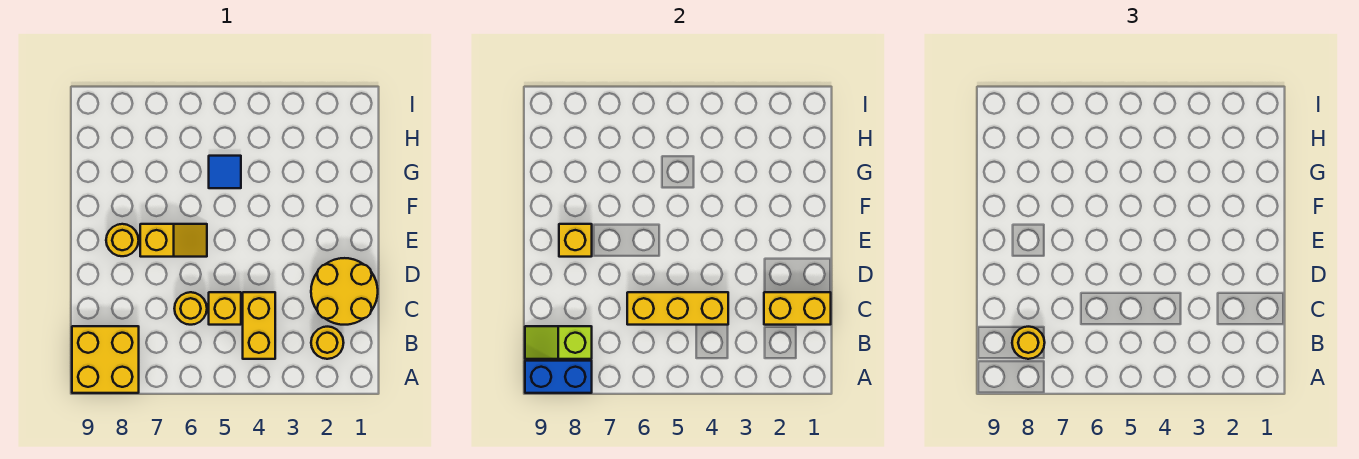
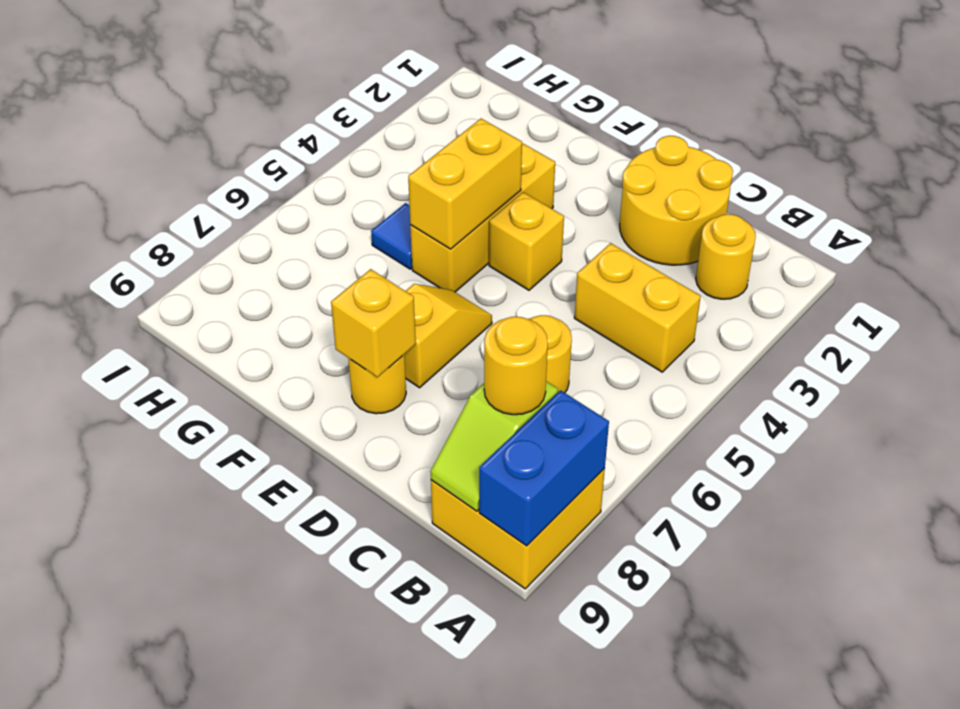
yellow 1x2 brick [764,292,831,325] -> yellow 1x2 brick moved to [408,119,522,249]
yellow 1x3 brick [627,292,728,325] -> yellow 1x3 brick moved to [410,143,555,292]
yellow 1x1 brick [209,292,241,325] -> yellow 1x1 brick moved to [489,192,564,290]

